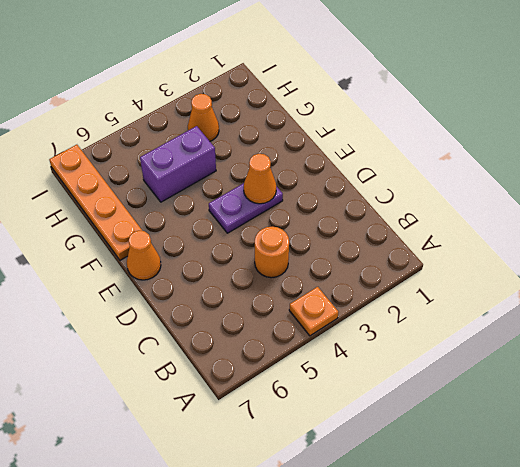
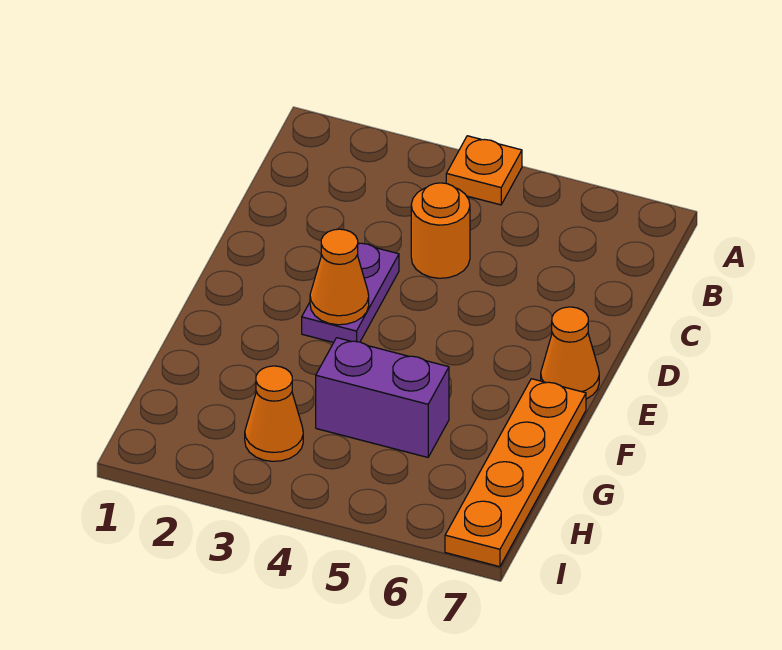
purple 1x2 plate [209,183,283,233] -> purple 1x2 plate turned to [302,243,399,343]

